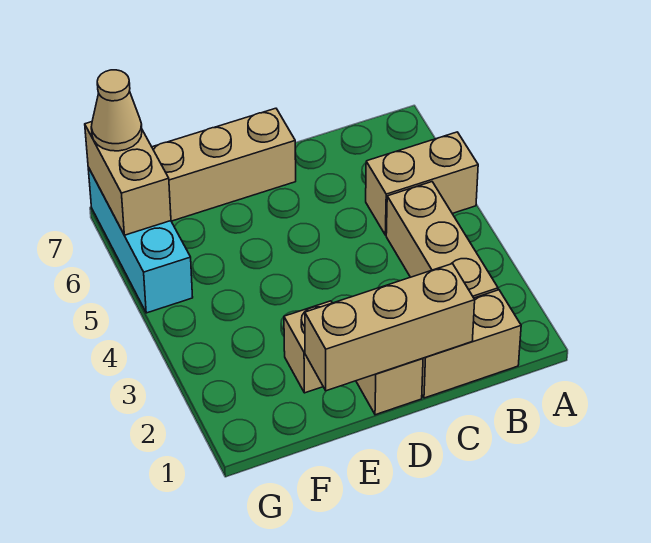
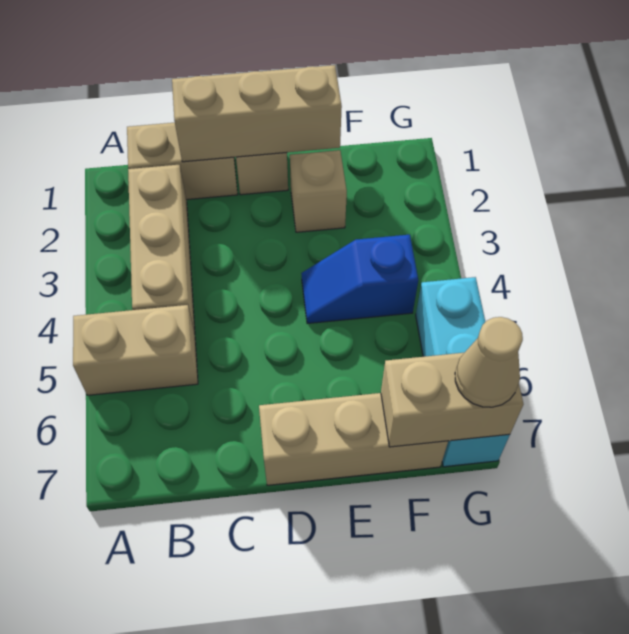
none -> blue 1x2 slope [301,235,418,324]
tan 1x2 brick [85,122,171,235] -> tan 1x2 brick turned to [381,353,523,447]

